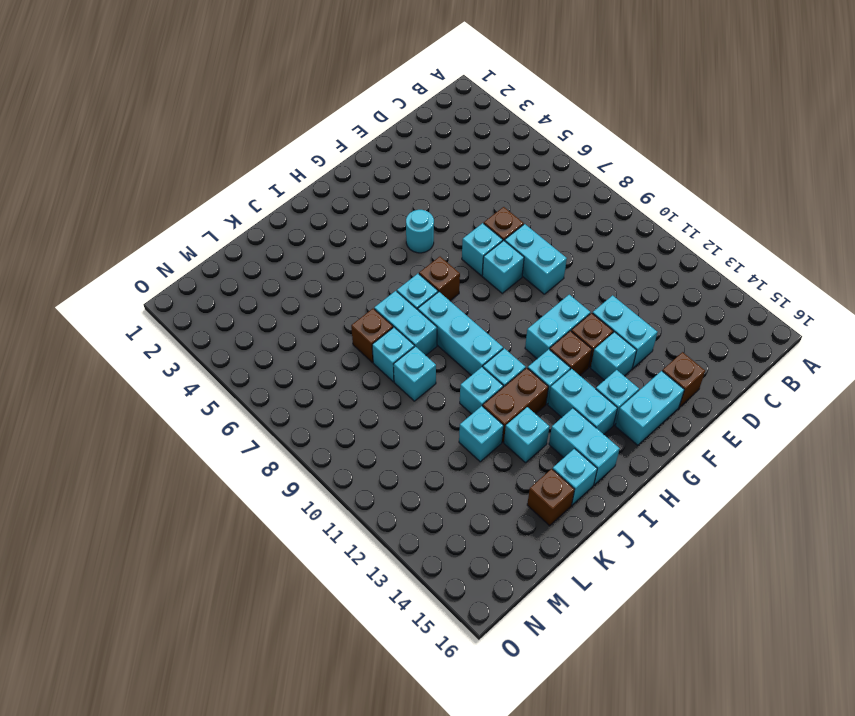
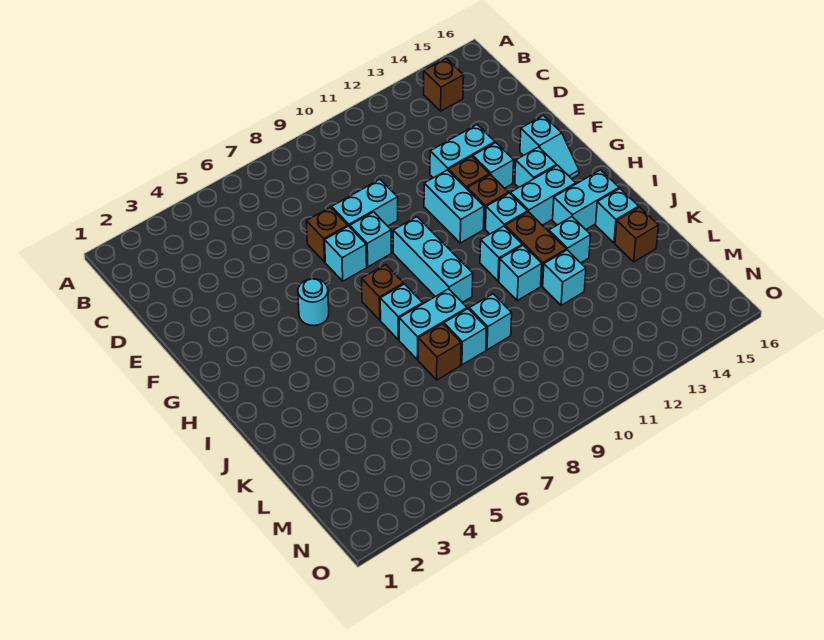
brown 1x1 brick [662,352,705,407] -> brown 1x1 brick moved to [424,58,464,111]
cyan 1x2 brick [615,371,684,445] -> cyan 1x2 slope [520,116,579,179]
cyan 1x3 brick [418,292,503,375] -> cyan 1x3 brick turned to [393,217,473,302]

